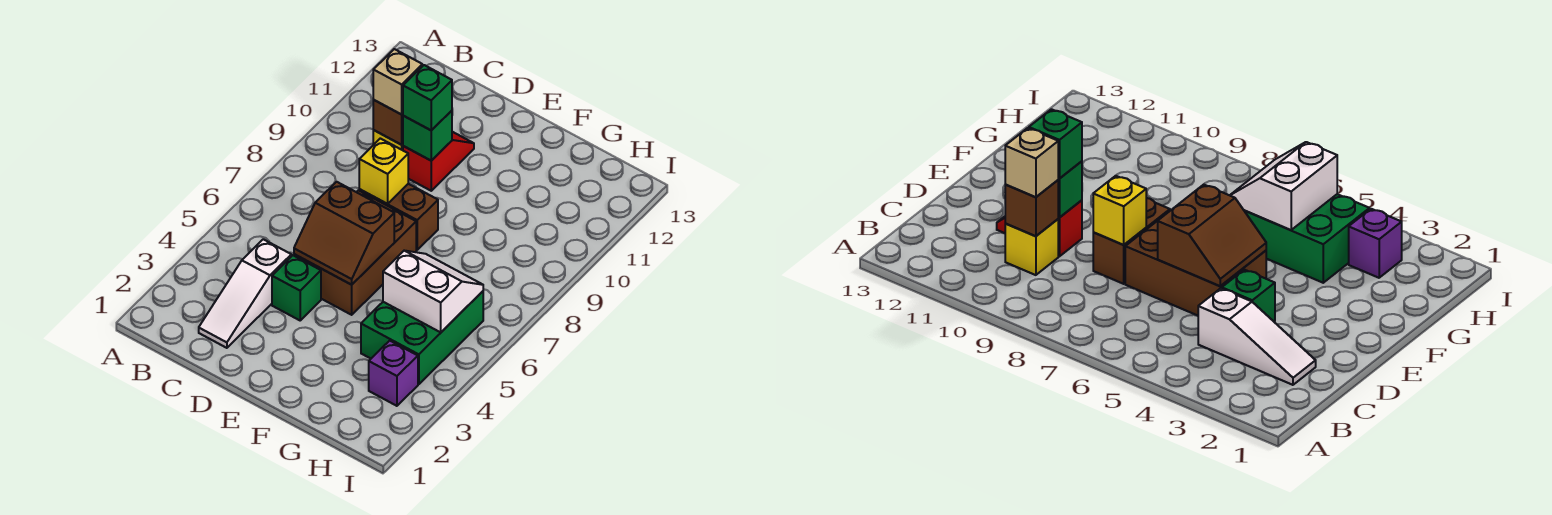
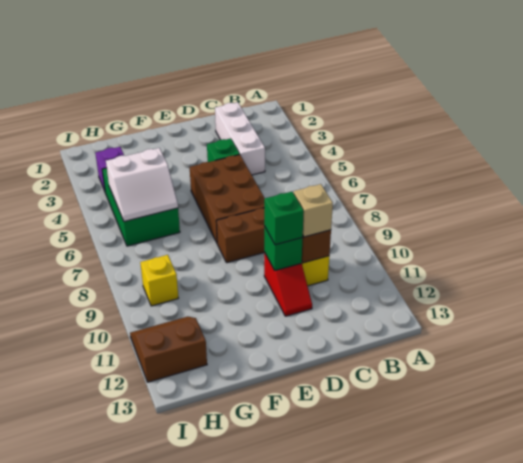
white 1x3 slope [199,239,291,348] -> white 1x3 brick [215,102,265,175]
brown 2x2 slope [294,182,394,285] -> brown 2x2 slope moved to [130,317,207,382]
yellow 1x1 brick [359,138,408,204] -> yellow 1x1 brick moved to [140,255,178,306]

